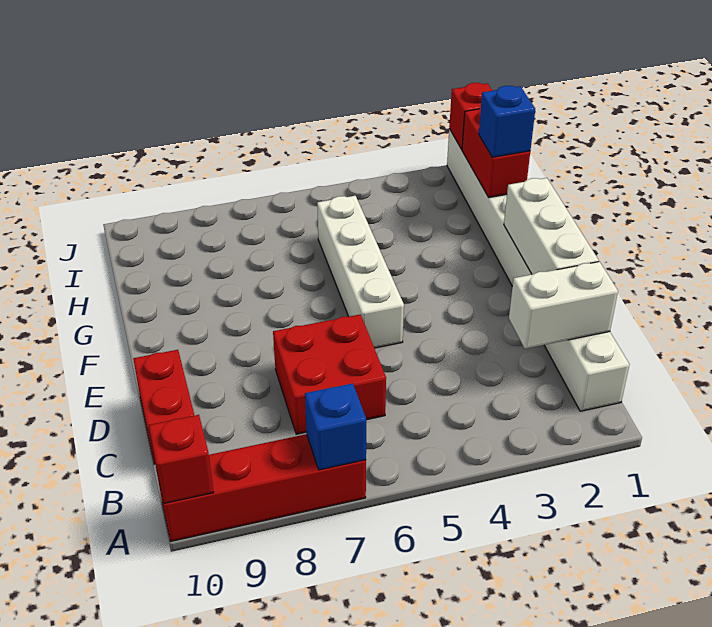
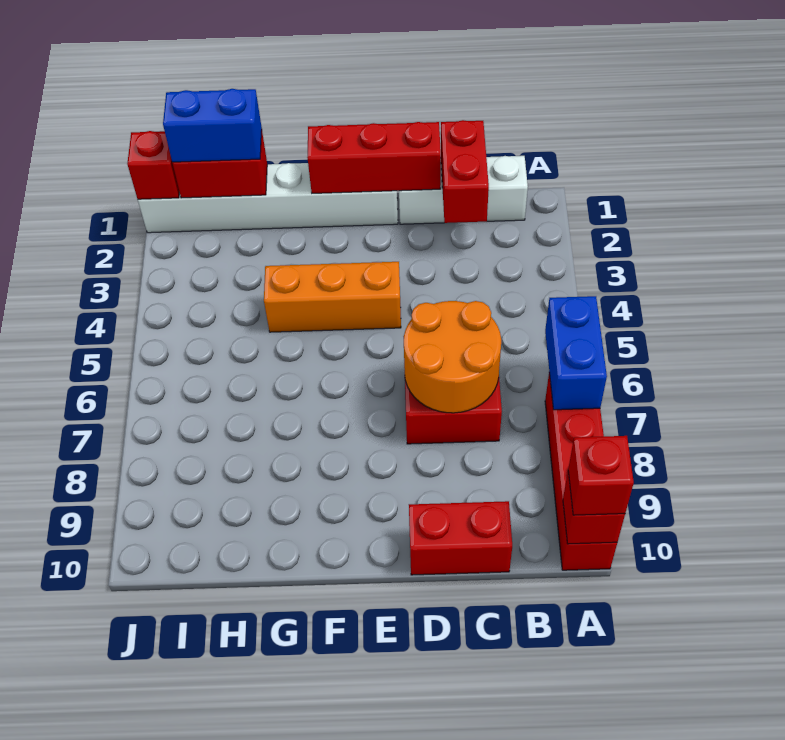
blue 1x1 brick [305,383,366,470] -> blue 1x2 brick [545,296,607,410]
none -> red 1x1 brick [568,436,634,515]
white 1x2 brick [509,262,618,349] -> red 1x2 brick [441,120,489,223]
none -> orange 2x2 round brick [404,301,501,413]
white 1x3 brick [504,178,599,274] -> red 1x3 brick [307,122,441,193]
none -> orange 1x3 brick [264,262,401,332]
white 1x4 brick [317,196,404,348] -> none
blue 1x1 brick [479,86,535,157] -> blue 1x2 brick [163,89,262,162]

